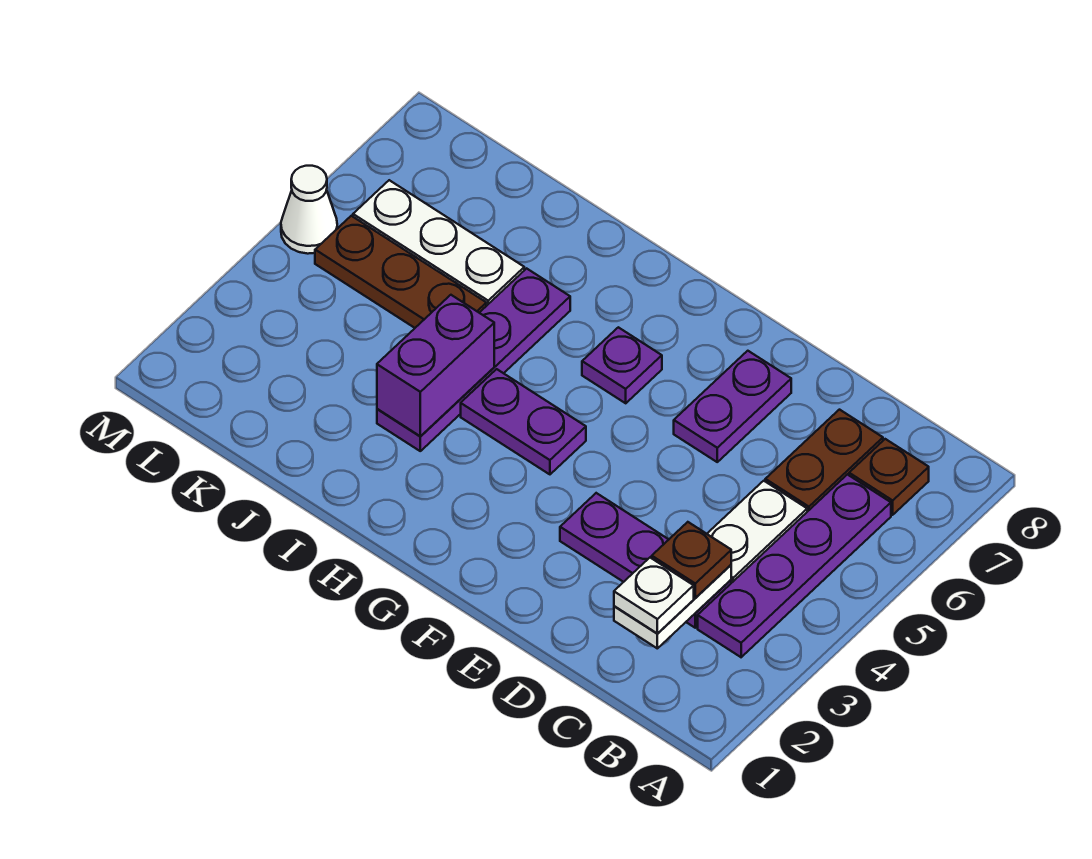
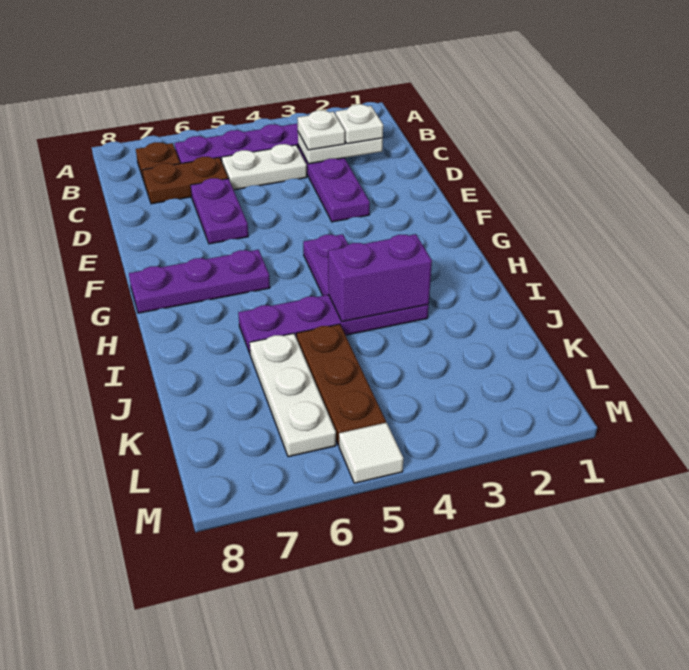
brown 1x1 plate [652,522,731,598] -> white 1x1 plate [297,110,345,150]
purple 1x2 plate [674,351,791,462] -> purple 1x2 plate turned to [191,178,248,244]
purple 1x1 plate [582,327,662,403] -> purple 1x3 plate [129,250,270,313]
white 1x1 cone [281,166,337,254] -> white 1x1 tile [339,423,403,483]

